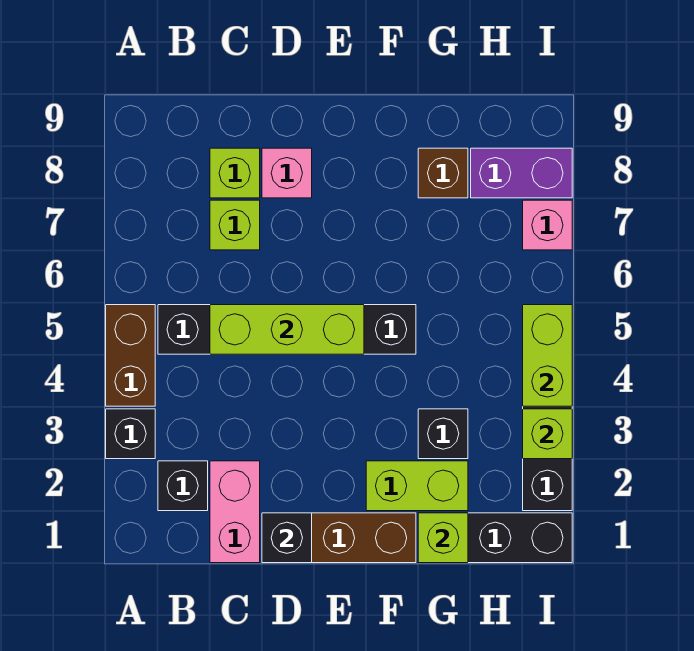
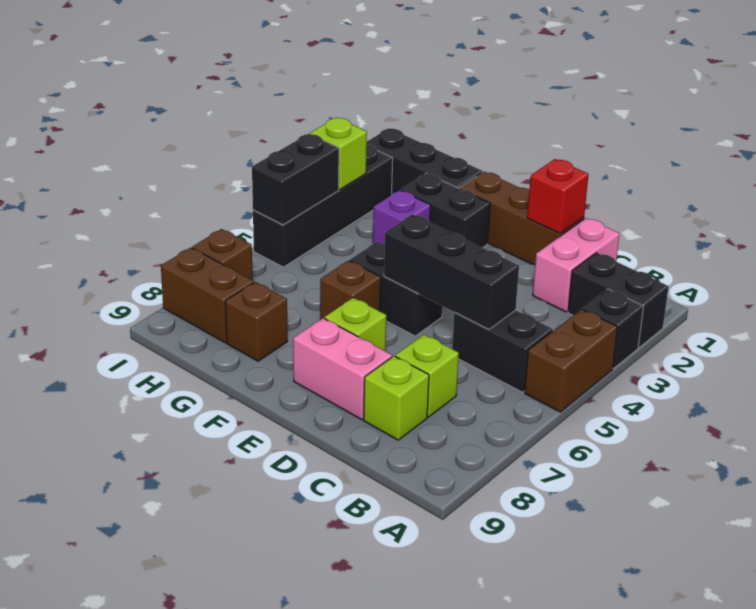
black 1x1 brick [158,461,208,511] -> black 1x2 brick [568,253,669,347]
lime 1x3 brick [210,305,364,354] -> black 1x3 brick [384,214,519,329]
black 1x1 brick [262,513,312,563] -> red 1x1 brick [527,159,589,234]
pink 1x1 brick [262,148,312,198] -> pink 1x2 brick [293,318,392,420]
lime 1x2 brick [366,461,468,511] -> black 1x2 brick [401,173,490,248]
none -> brown 1x1 brick [320,260,381,319]
lime 1x1 brick [418,513,468,563] -> lime 1x1 brick moved to [324,298,386,351]
black 1x1 brick [418,409,468,459] -> purple 1x1 brick [373,190,431,244]
purple 1x2 brick [471,148,572,198] -> brown 1x2 brick [161,248,254,343]
lime 1x2 brick [523,305,572,406] -> black 1x2 brick [252,134,339,225]
pink 1x1 brick [523,200,572,250] -> brown 1x1 brick [192,229,253,280]

